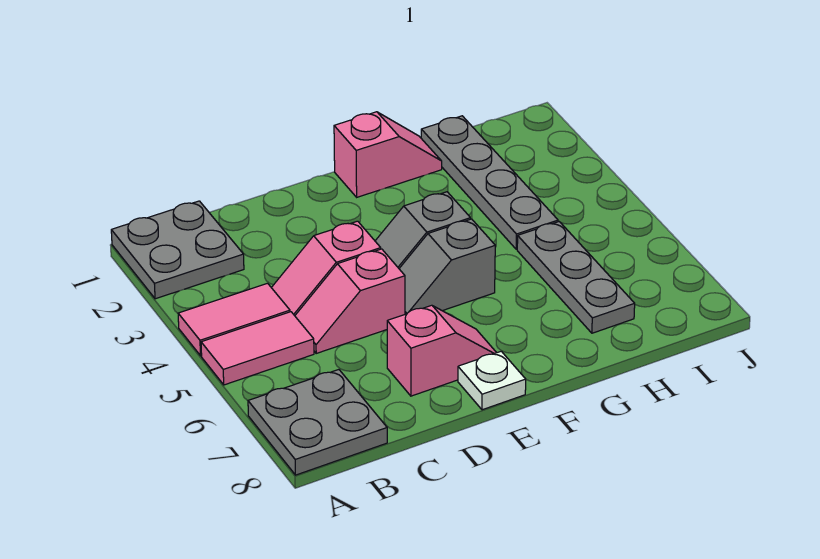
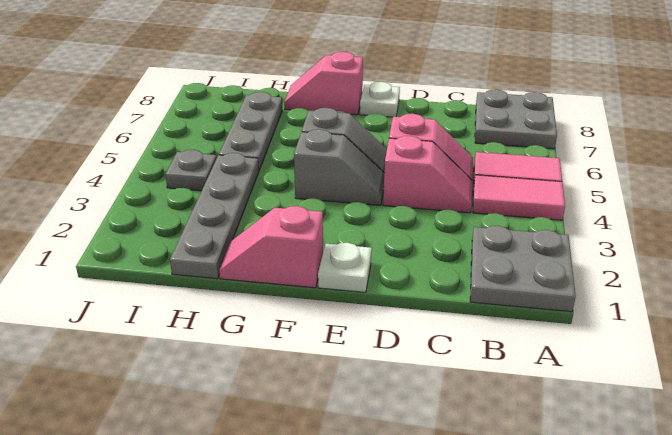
pink 1x2 slope [387,305,496,396] -> pink 1x2 slope moved to [284,52,363,115]
none -> white 1x1 plate [318,243,372,292]
none -> grey 1x1 plate [165,150,217,191]

